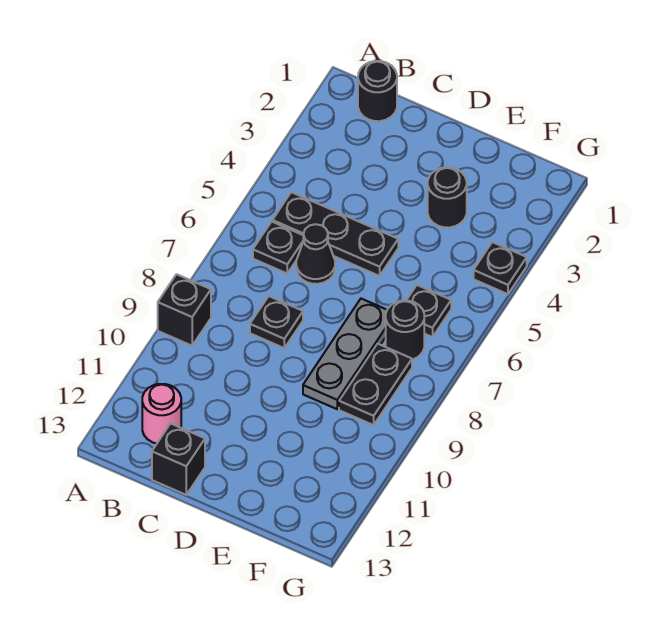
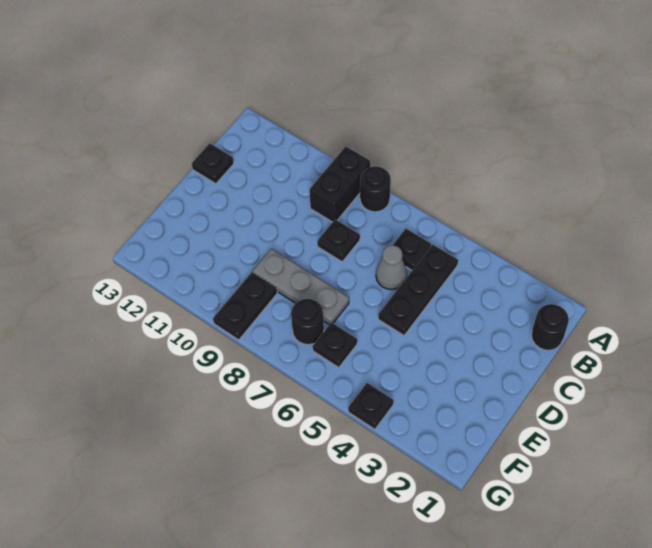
black 1x1 brick [158,274,211,346] -> black 1x2 brick [309,146,370,222]
pink 1x1 round brick [142,384,181,444] -> none
black 1x1 cone [296,224,335,284] -> grey 1x1 cone [376,245,407,290]
black 1x1 brick [152,423,205,495] -> black 1x1 plate [192,143,234,184]
black 1x1 round brick [428,167,467,228] -> black 1x1 round brick moved to [360,166,391,212]
black 1x2 plate [339,344,412,425] -> black 1x2 plate turned to [213,272,277,340]

